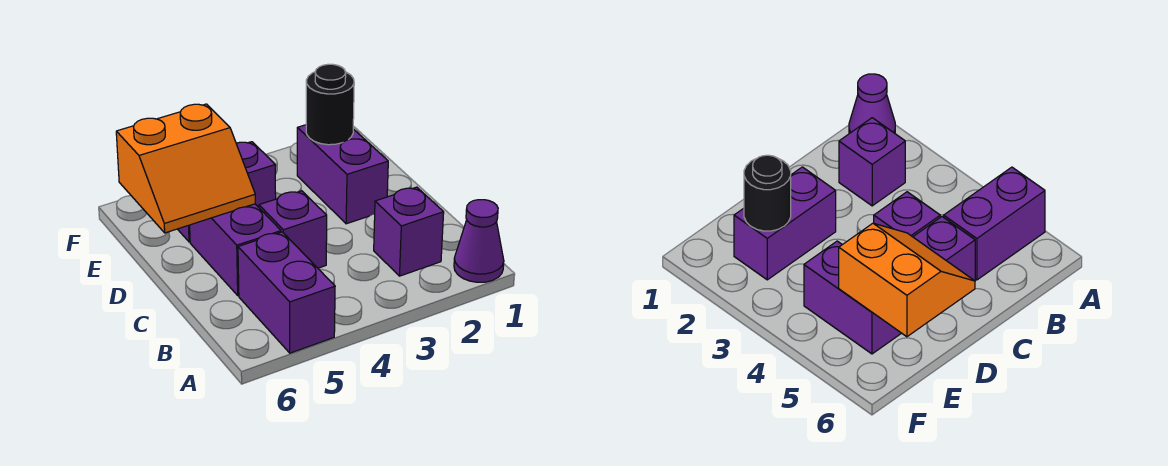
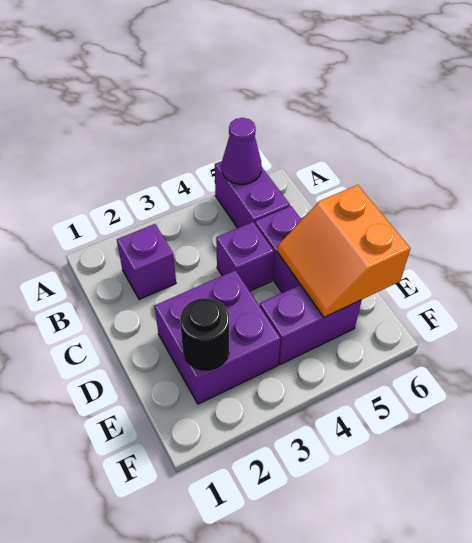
purple 1x1 cone [454,200,504,282] -> purple 1x1 cone moved to [222,118,262,184]
purple 1x2 brick [297,125,388,224] -> purple 2x2 brick [154,270,281,404]
orange 2x2 slope [116,104,255,233] -> orange 2x2 slope turned to [277,185,410,317]

